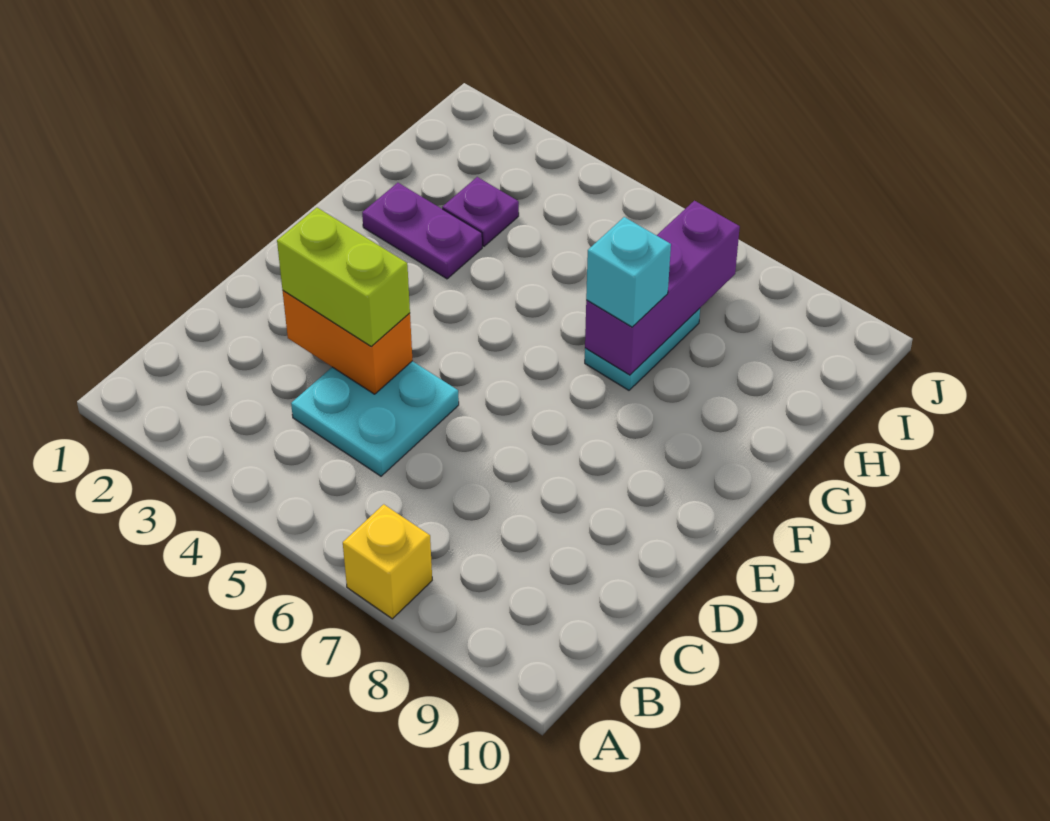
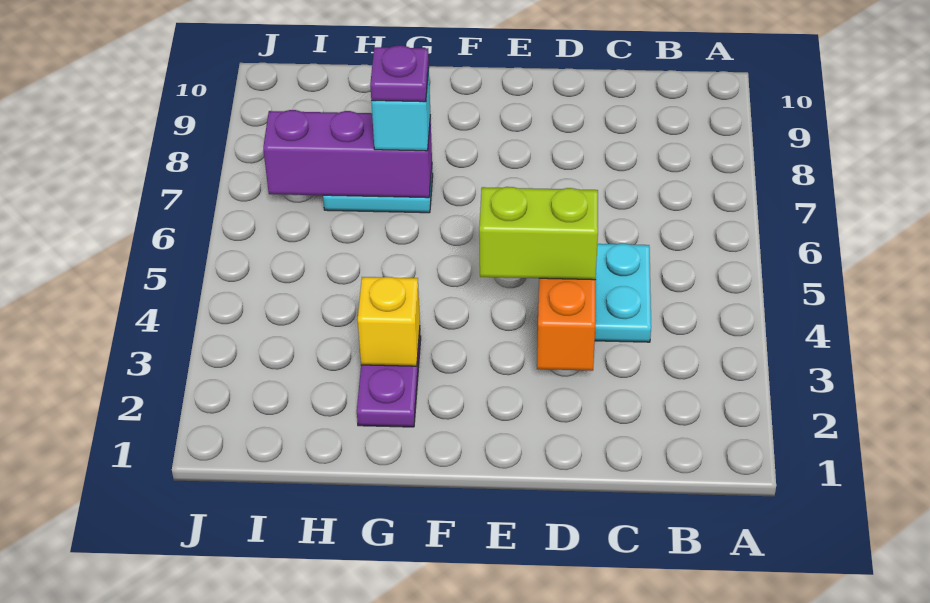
yellow 1x1 brick [343,504,432,619] -> yellow 1x1 brick moved to [358,277,420,366]
lime 1x2 brick [277,208,410,347] -> lime 1x2 brick turned to [479,187,598,280]
purple 1x1 plate [442,177,519,246] -> purple 1x1 plate moved to [370,46,429,102]

